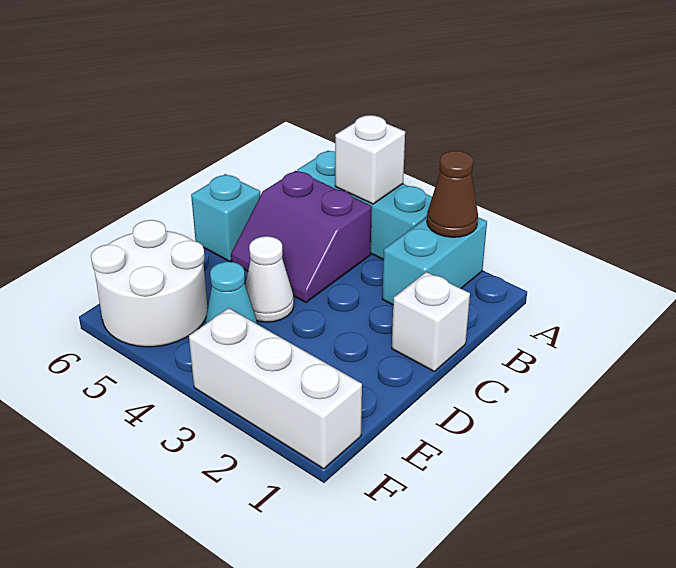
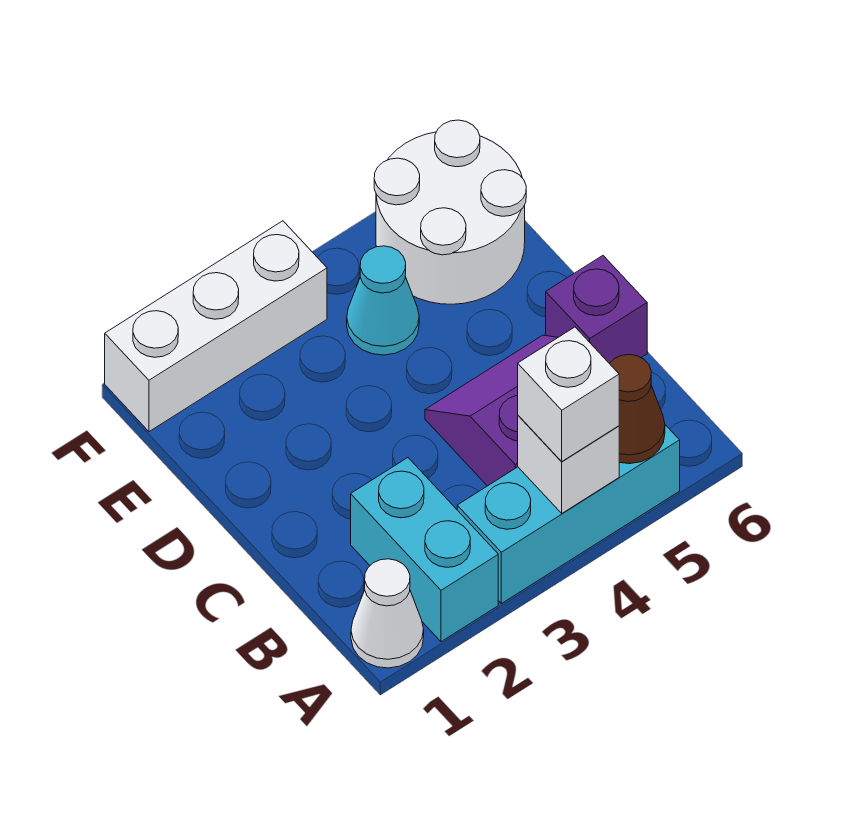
brown 1x1 cone [427,151,478,237] -> brown 1x1 cone moved to [609,355,665,464]
white 1x1 brick [392,272,470,371] -> white 1x1 brick moved to [518,327,619,462]
cyan 1x1 brick [191,174,260,262] -> purple 1x1 brick [546,256,647,363]
white 1x1 cone [245,236,294,322] -> white 1x1 cone moved to [351,559,424,668]

